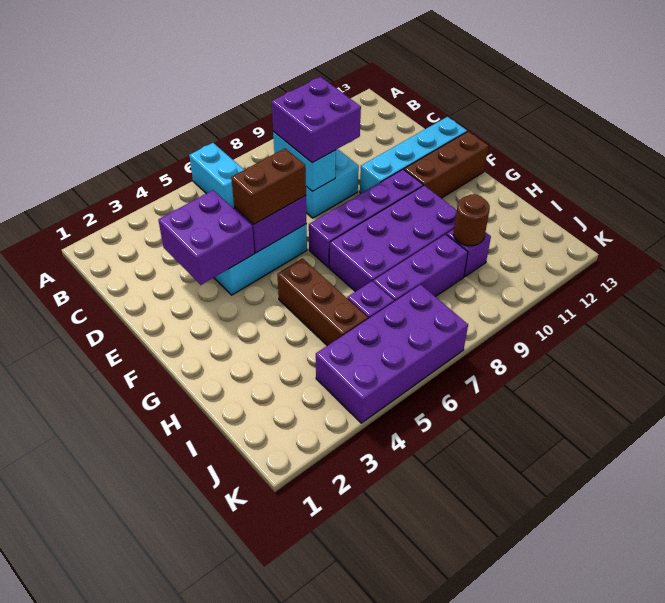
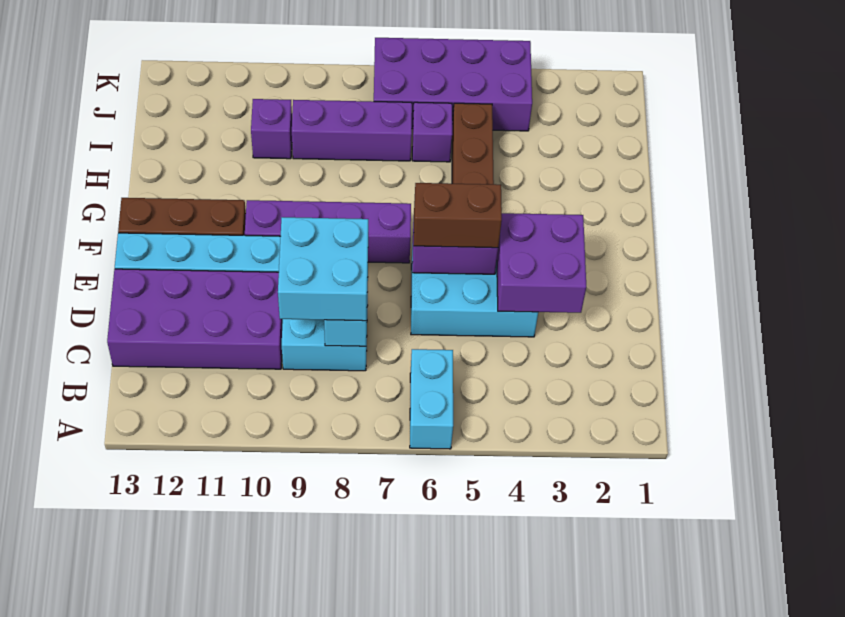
purple 2x2 brick [272,77,361,163] -> cyan 2x2 brick [278,217,368,321]
purple 2x4 brick [329,185,457,292] -> purple 2x4 brick moved to [107,269,283,369]
brown 1x1 round brick [454,194,490,246] -> none

